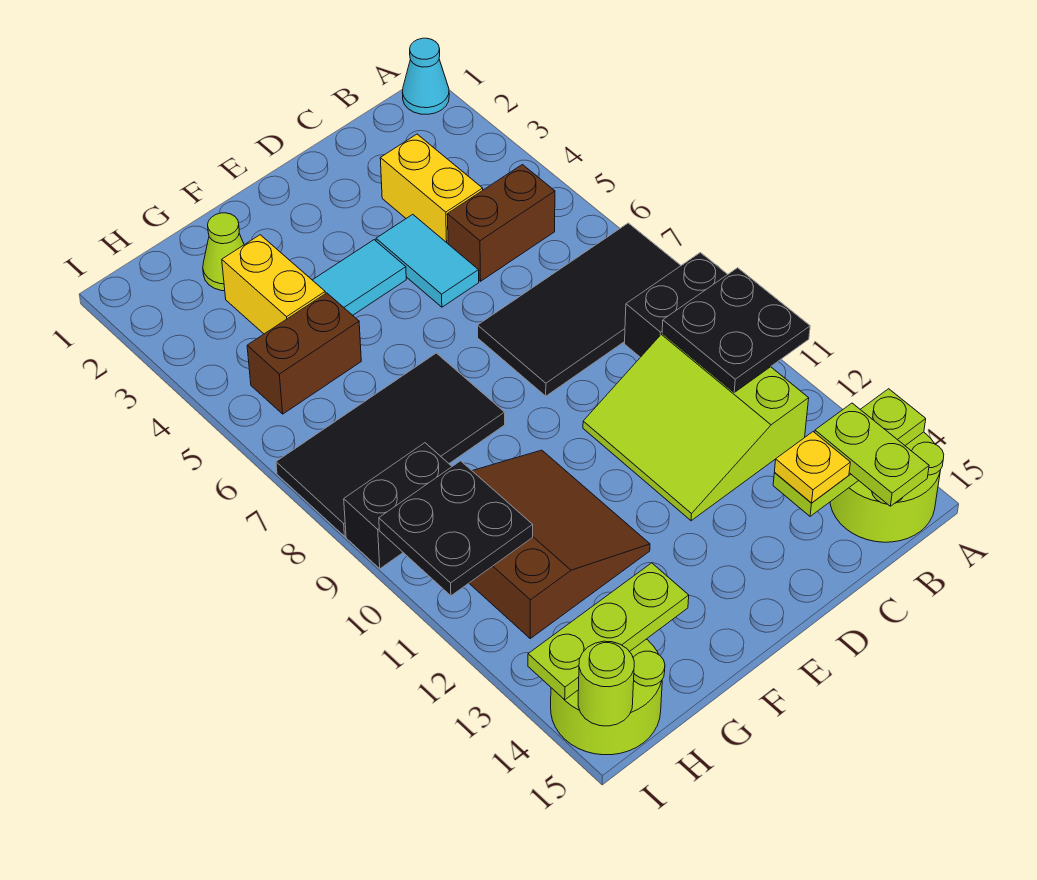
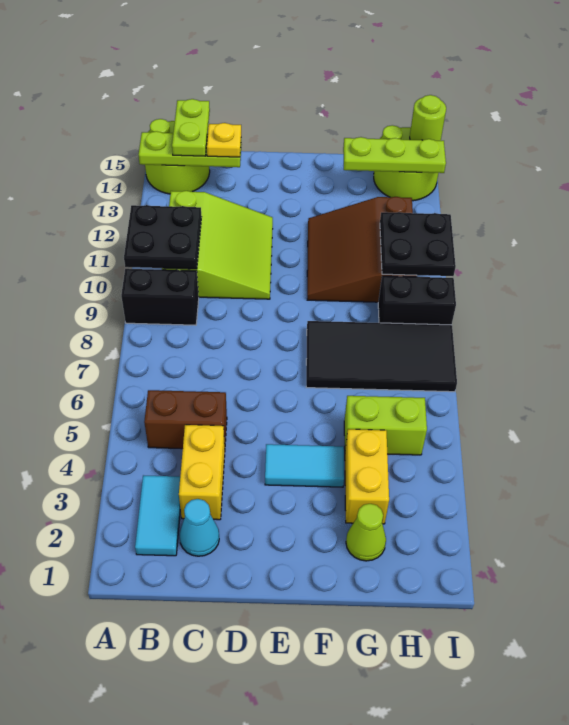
cyan 1x1 cone [402,38,449,114] -> cyan 1x1 cone moved to [180,499,219,556]
black 2x4 tile [478,223,681,396] -> none
cyan 1x2 tile [376,214,479,307] -> cyan 1x2 tile moved to [135,475,180,556]
brown 1x2 brick [247,293,361,414] -> lime 1x2 brick [344,396,427,455]

